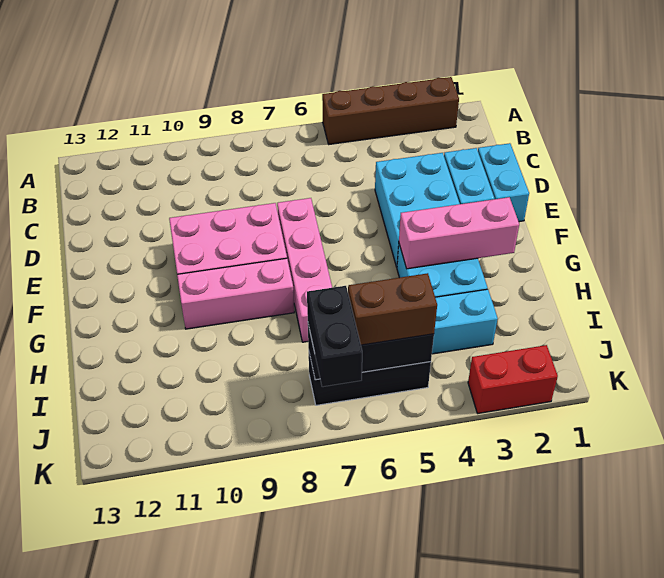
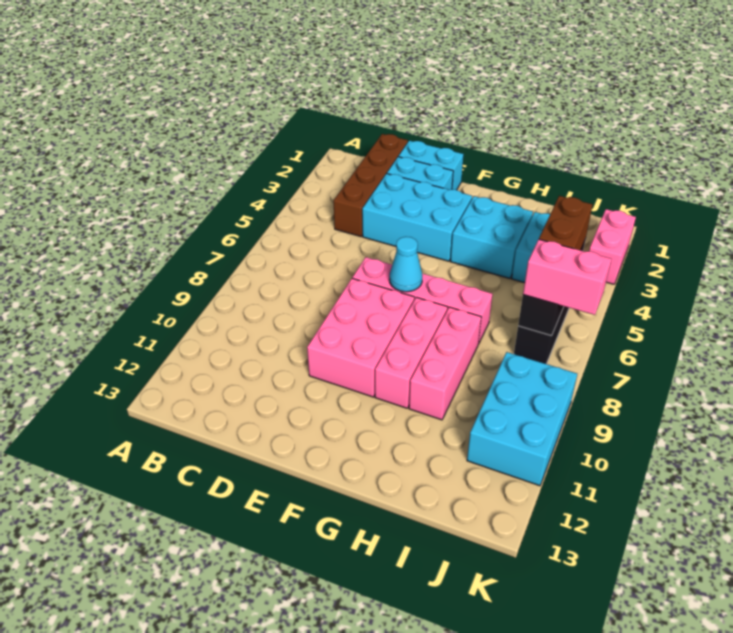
brown 1x4 brick [322,77,459,144] -> brown 1x4 brick moved to [334,134,408,237]
none -> cyan 1x1 cone [389,237,422,292]
pink 1x3 brick [399,197,519,269] -> pink 1x3 brick moved to [409,307,481,420]
black 1x2 brick [307,286,362,387] -> pink 1x2 brick [523,239,611,315]
none -> cyan 2x3 brick [467,352,577,486]
red 1x2 brick [468,345,558,413] -> pink 1x2 brick [589,209,636,284]

